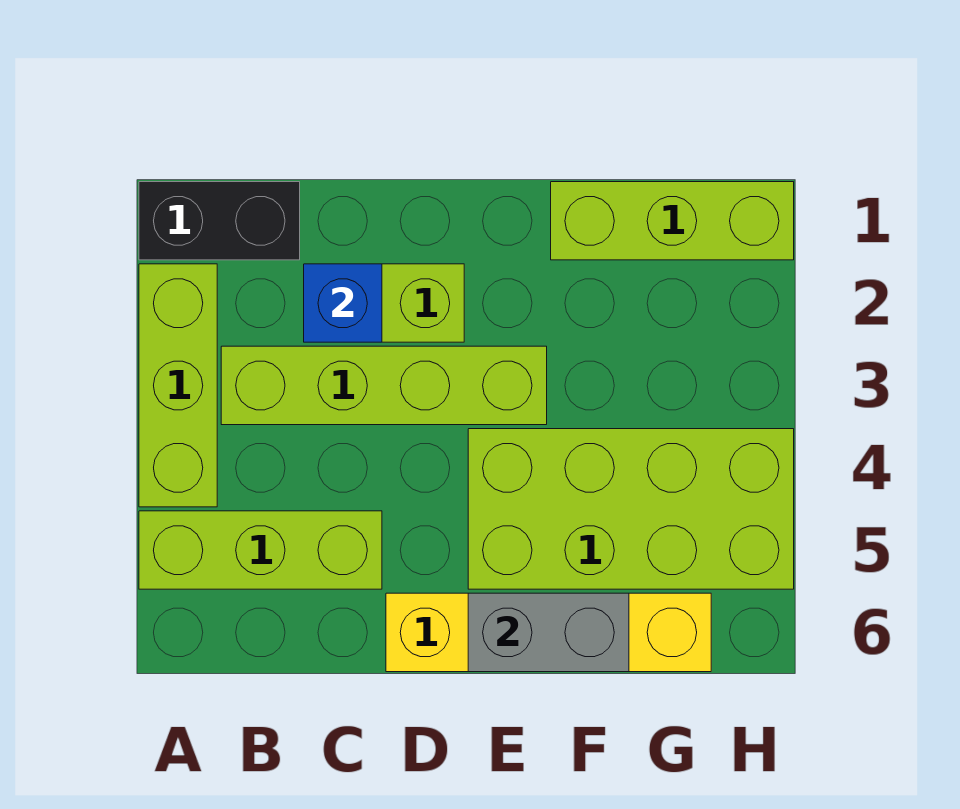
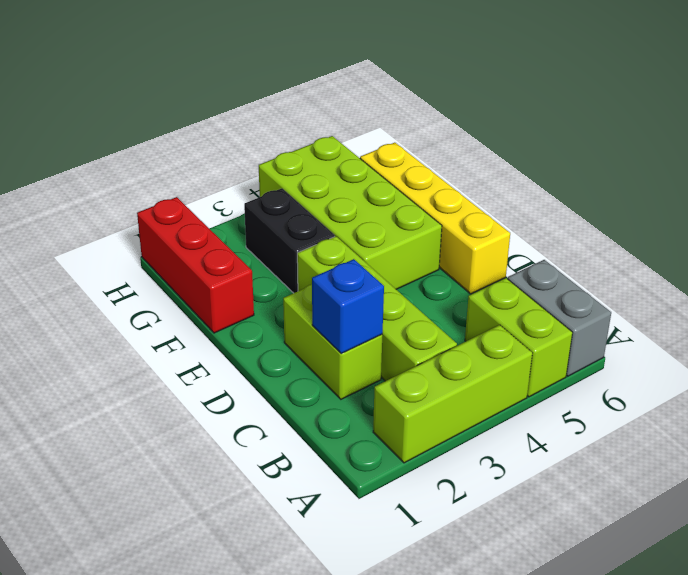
black 1x2 brick [139,182,300,260] -> black 1x2 brick moved to [244,188,335,293]
lime 1x3 brick [139,511,382,589] -> lime 1x2 brick [465,278,573,397]
grey 1x2 brick [468,593,629,672] -> grey 1x2 brick moved to [508,260,611,376]
lime 1x3 brick [551,182,794,260] -> red 1x3 brick [137,197,254,333]

